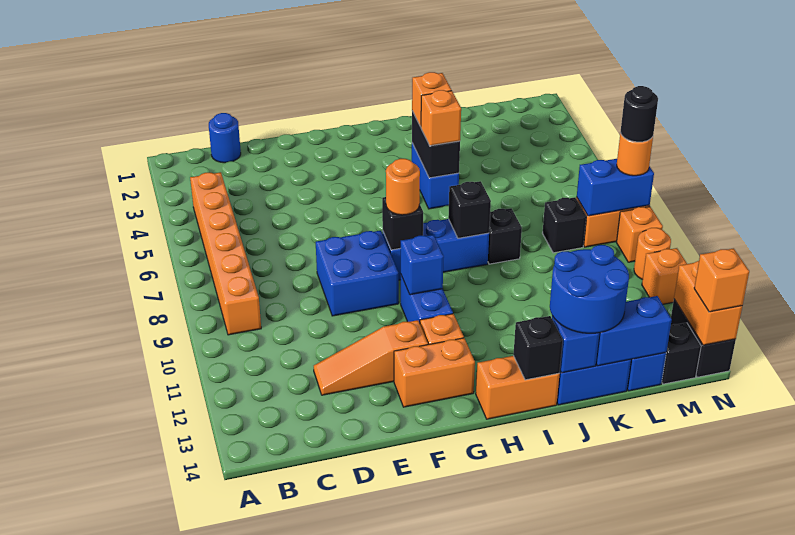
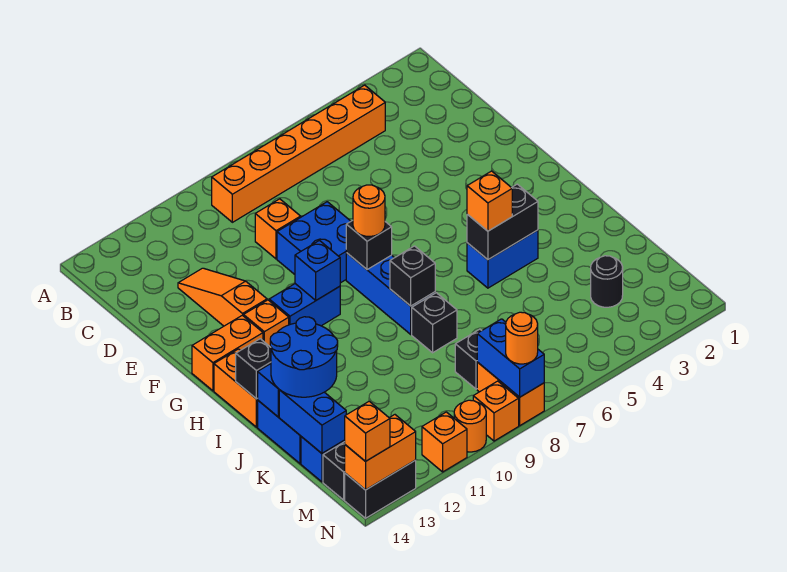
blue 1x1 round brick [209,113,241,163] -> none
orange 1x2 brick [394,338,475,407] -> orange 1x2 brick turned to [192,315,263,391]
orange 1x1 brick [412,72,451,127] -> orange 1x1 brick moved to [255,199,301,259]
black 1x1 round brick [620,86,658,142] -> black 1x1 round brick moved to [591,256,623,307]

